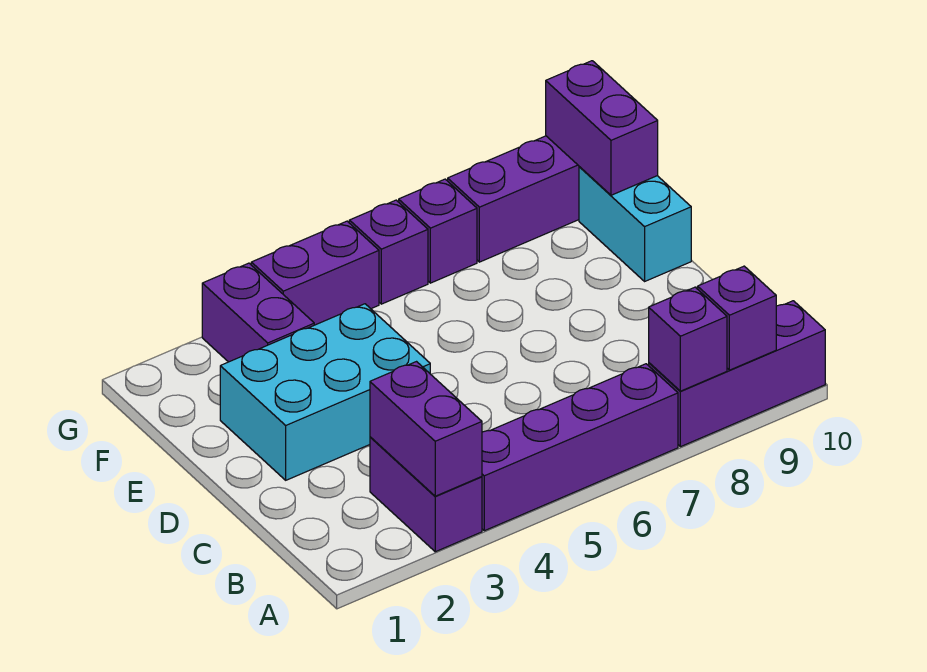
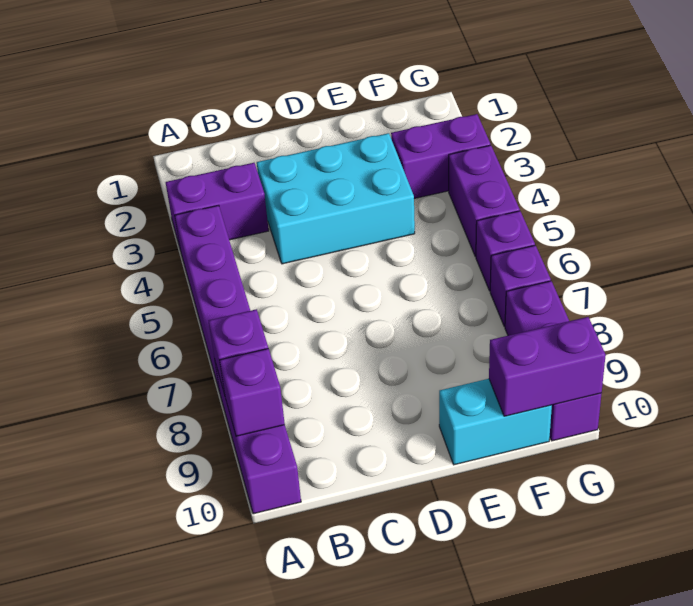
purple 1x2 brick [370,362,482,496] -> none
cyan 2x3 brick [220,304,430,480] -> cyan 2x3 brick turned to [257,133,415,264]

